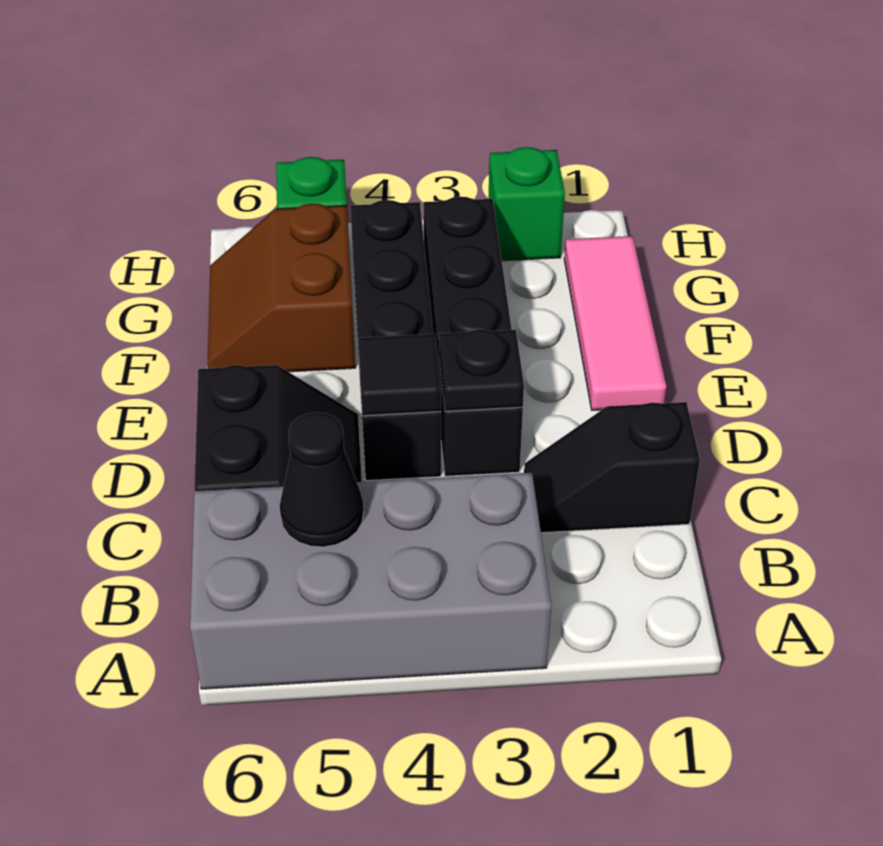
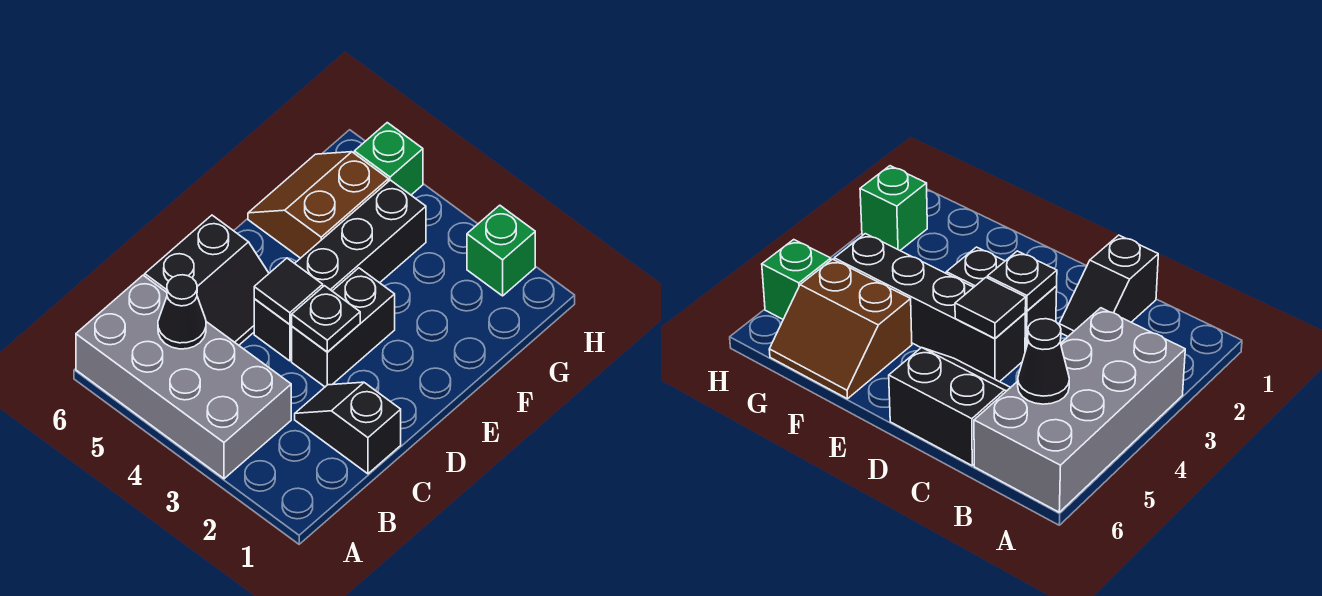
black 1x4 brick [424,197,523,476] -> black 1x2 brick [292,268,395,387]
pink 1x3 tile [564,236,666,411] -> none

